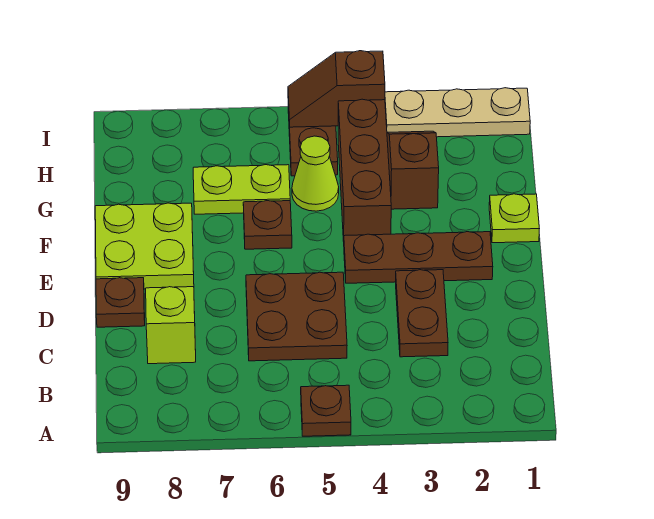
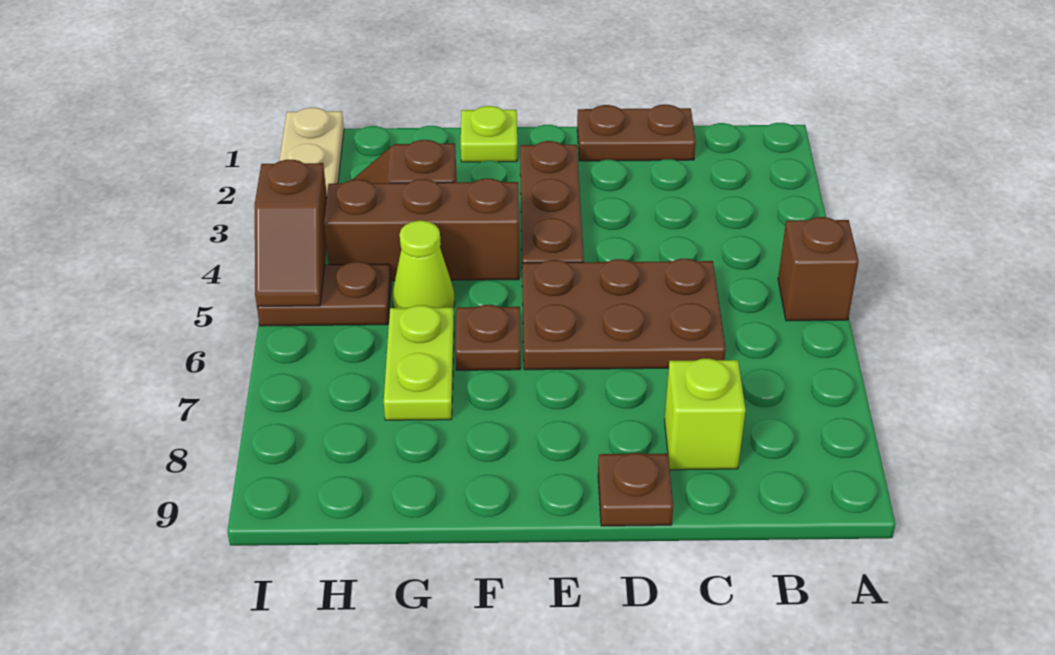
brown 1x1 plate [301,385,351,436] -> brown 1x1 brick [778,217,859,321]
brown 1x2 plate [396,270,448,357] -> brown 1x2 plate moved to [577,105,696,161]
brown 2x2 plate [246,272,347,361] -> brown 2x3 plate [522,259,726,370]
lime 2x2 plate [95,203,194,289] -> none

